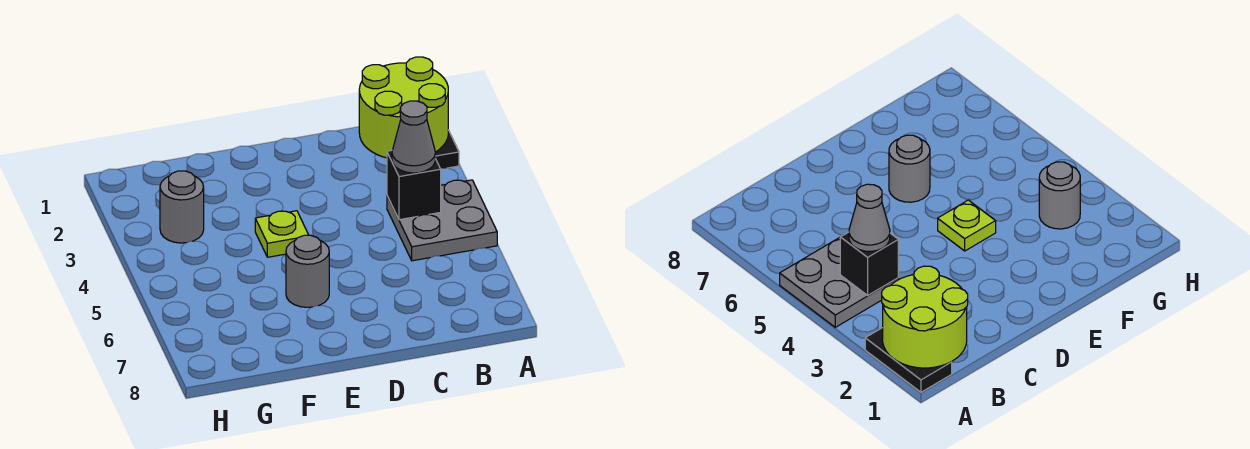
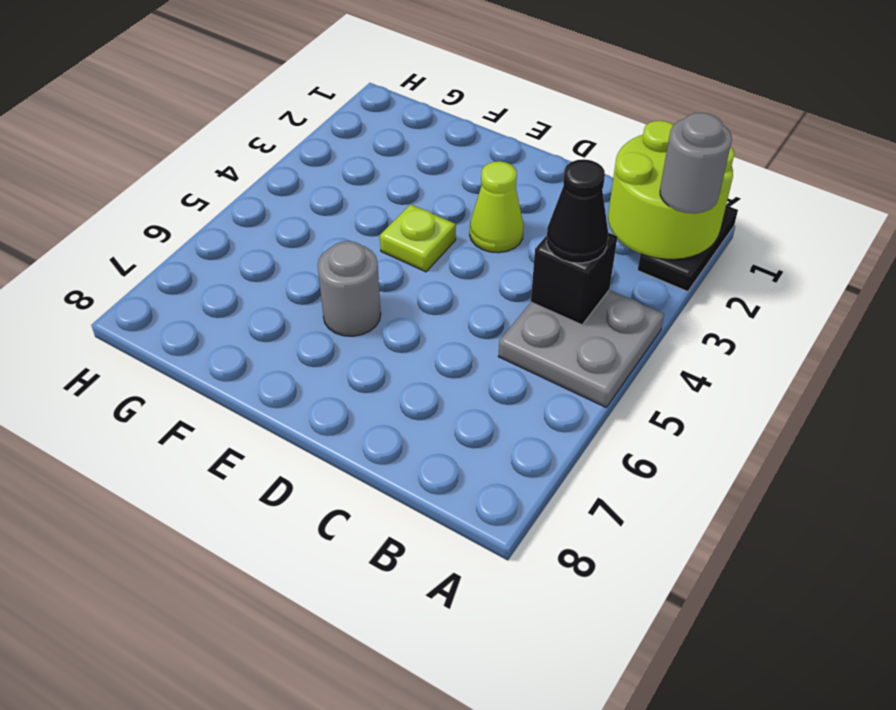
grey 1x1 cone [392,101,435,173] -> black 1x1 cone [546,159,608,263]
none -> lime 1x1 cone [470,161,524,253]
grey 1x1 round brick [160,171,204,243] -> grey 1x1 round brick moved to [660,113,732,214]

